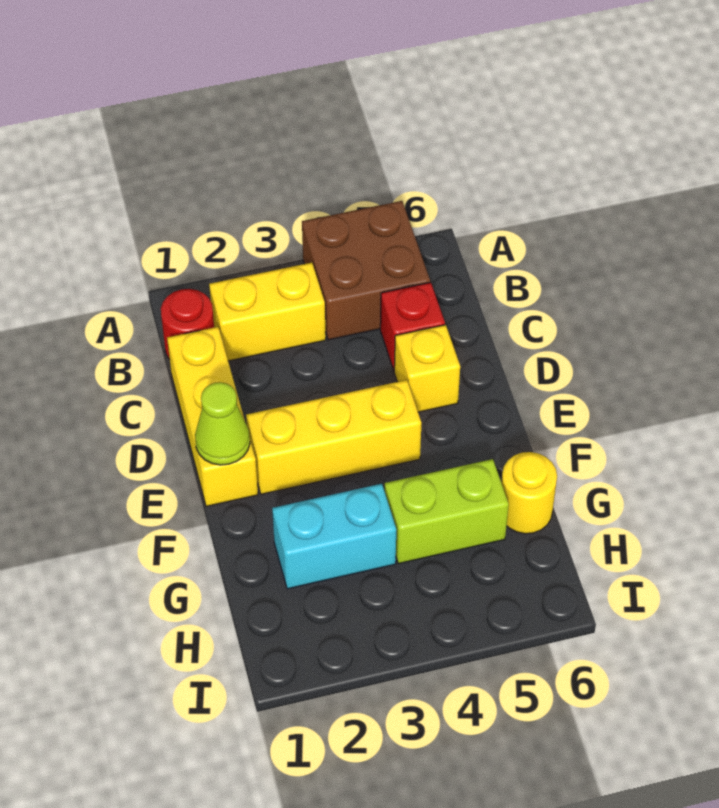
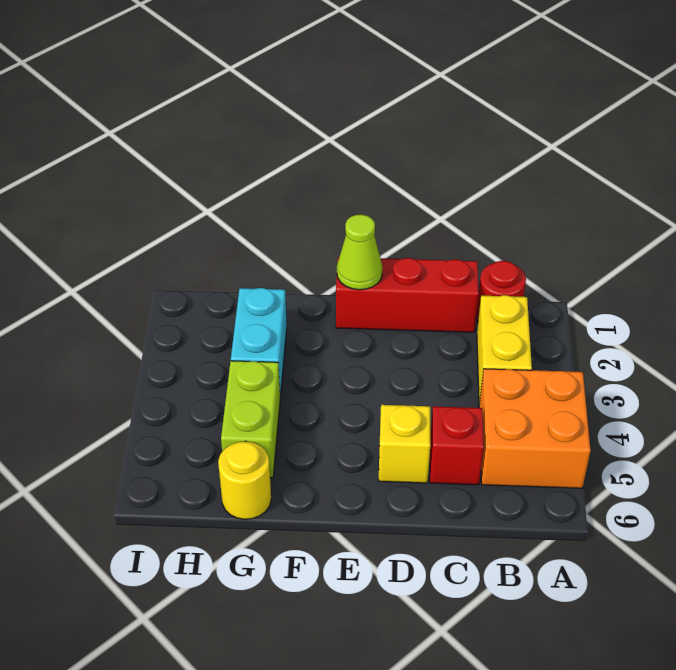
brown 2x2 brick [302,201,430,340] -> orange 2x2 brick [479,369,591,488]
yellow 1x3 brick [167,327,258,506] -> red 1x3 brick [336,257,479,332]
yellow 1x3 brick [246,380,421,494] -> none

